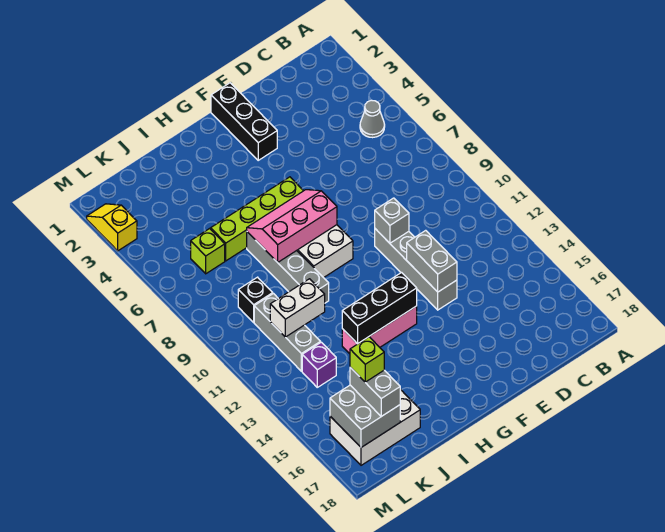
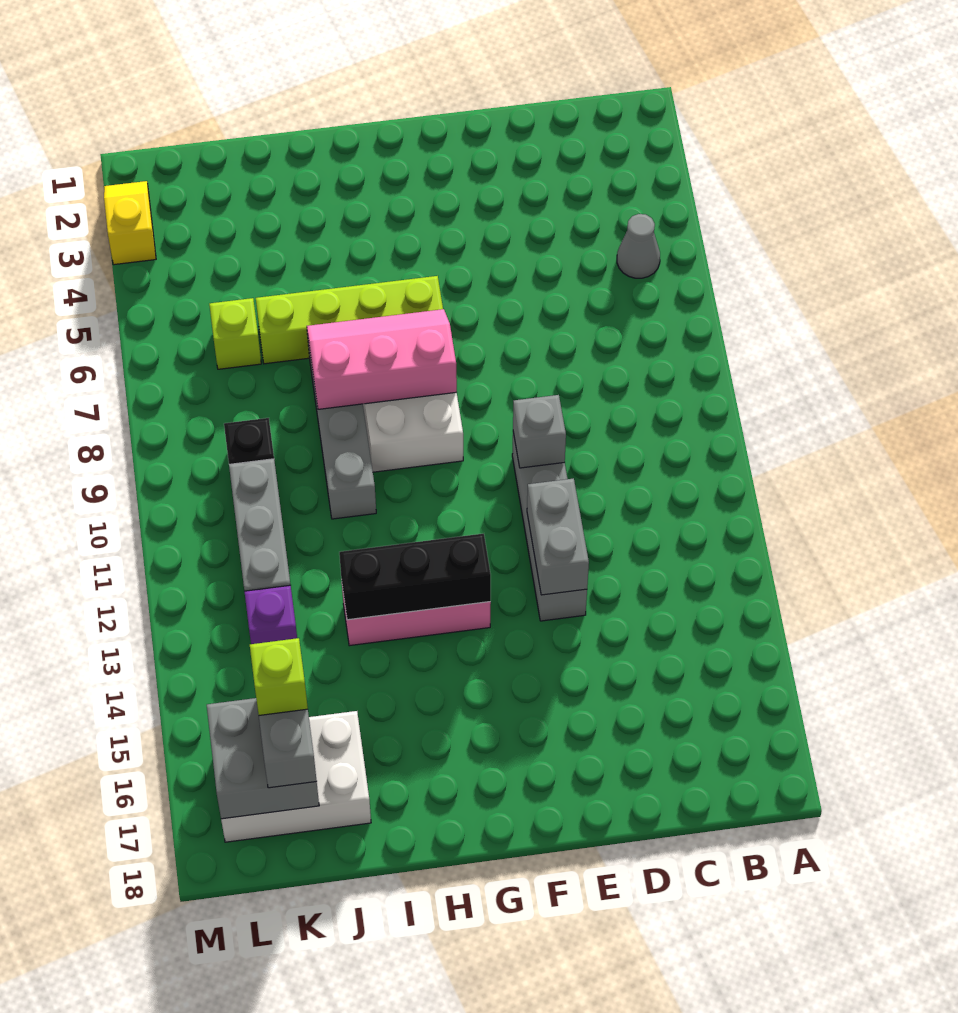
black 1x3 brick [211,83,277,160] -> none
white 1x2 brick [270,279,325,337] -> none

